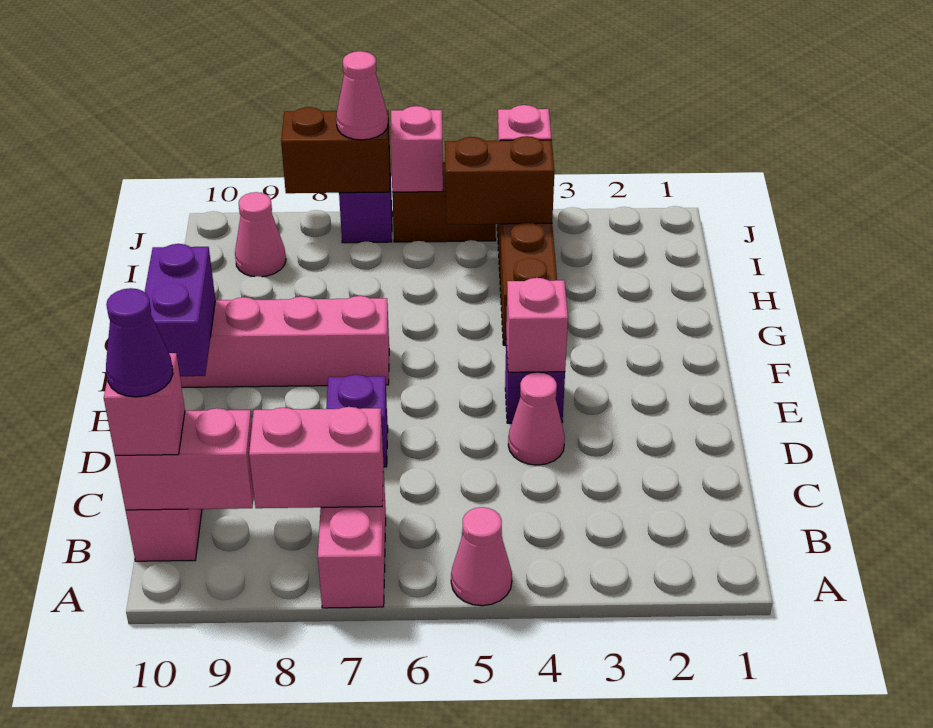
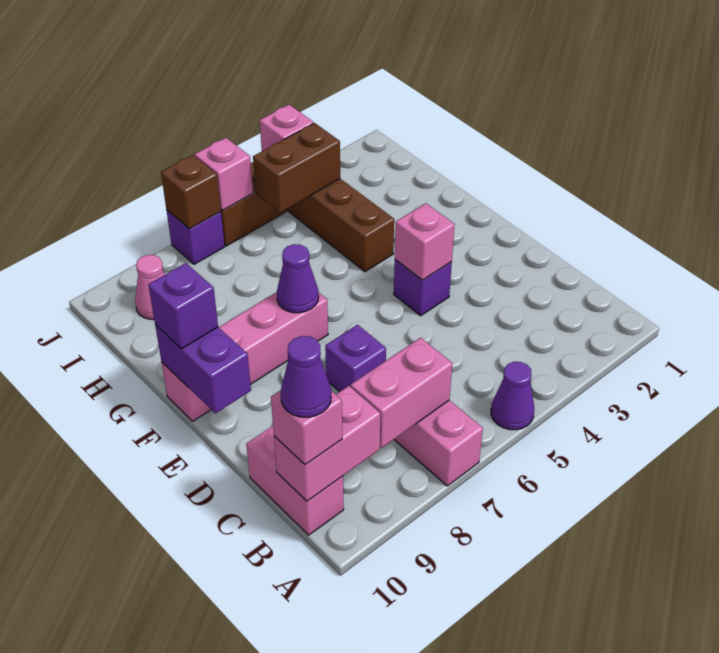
pink 1x1 cone [451,507,512,606] -> purple 1x1 cone [491,362,534,430]
pink 1x1 cone [508,372,565,465] -> none
none -> purple 1x1 cone [277,244,319,313]
none -> purple 1x1 brick [148,263,218,349]
brown 1x2 brick [281,107,390,193] -> brown 1x1 brick [161,155,221,229]
pink 1x1 cone [336,51,388,140] -> none

